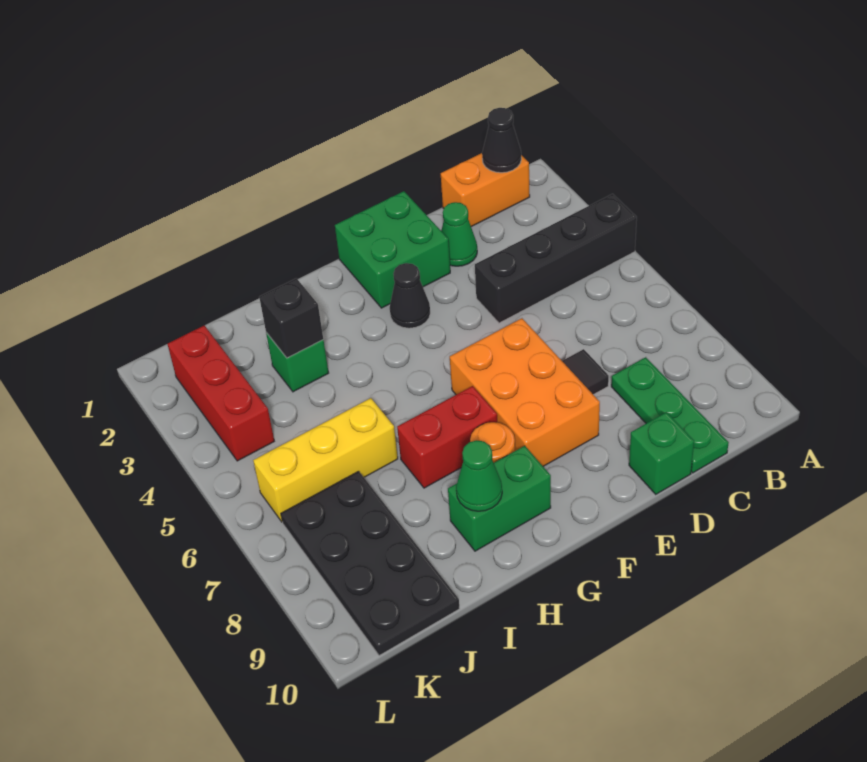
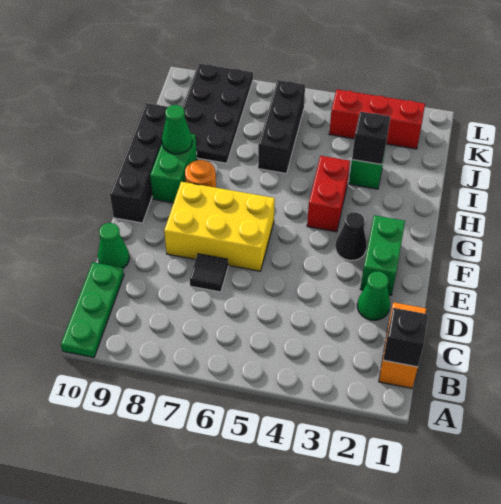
black 1x4 brick [475,194,637,323] -> black 1x4 brick moved to [110,103,168,223]
black 1x1 cone [482,108,521,173] -> black 1x1 brick [383,308,428,367]
green 1x3 plate [611,357,729,473] -> green 1x3 plate turned to [61,262,124,358]
green 1x1 brick [629,412,694,494] -> green 1x1 cone [98,223,130,268]
green 2x2 brick [335,191,450,308] -> green 1x2 brick [360,215,405,295]
orange 2x3 brick [450,318,600,466] -> yellow 2x3 brick [164,182,275,271]
red 1x2 brick [397,386,497,488] -> red 1x2 brick moved to [307,156,350,232]
yellow 1x3 brick [253,398,398,522] -> black 1x3 brick [258,80,305,173]
black 2x4 plate [281,471,460,656] -> black 2x4 plate turned to [183,63,253,163]

